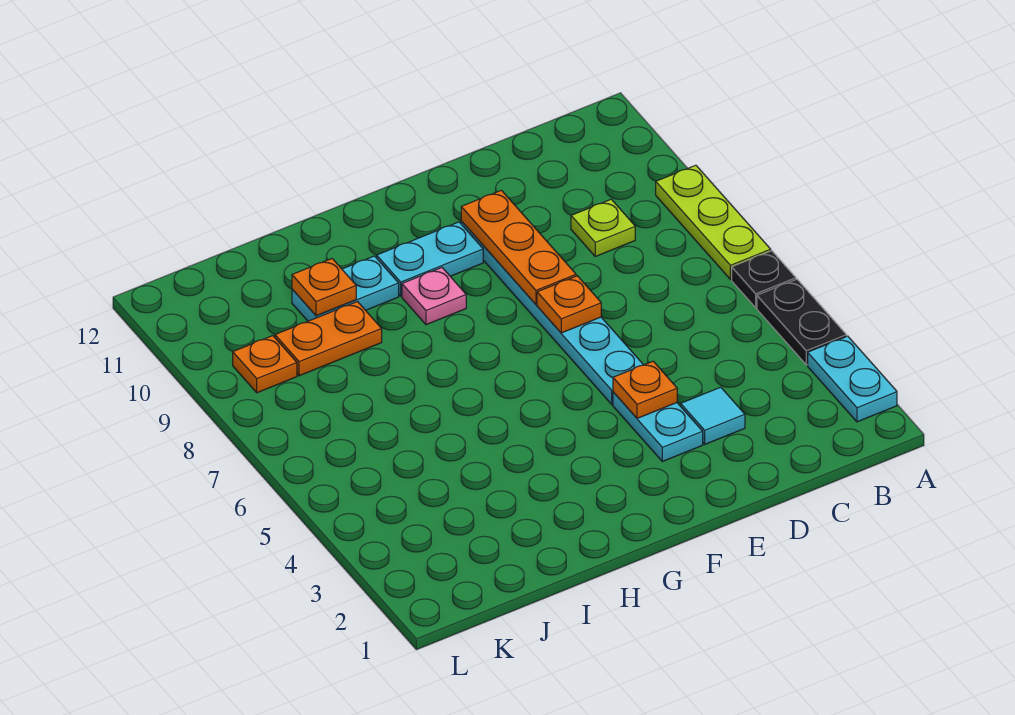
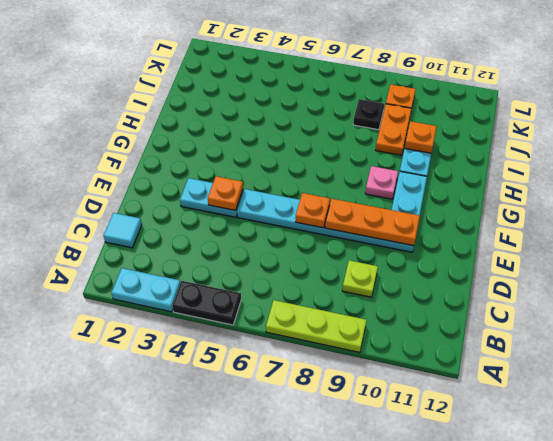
black 1x1 plate [732,251,796,308] -> black 1x1 plate moved to [353,99,384,130]
cyan 1x1 tile [681,387,745,444] -> cyan 1x1 tile moved to [104,213,142,248]

